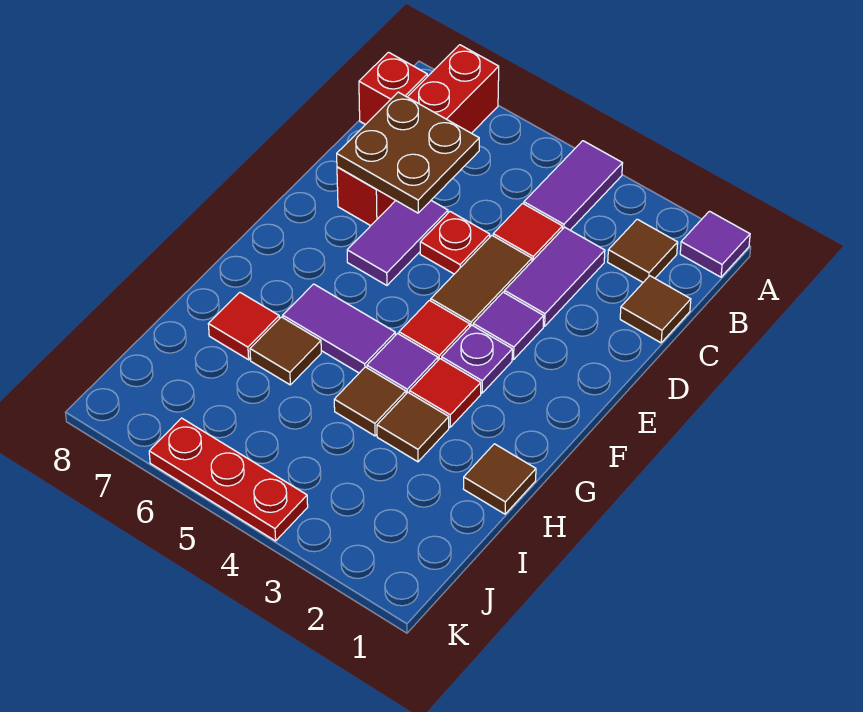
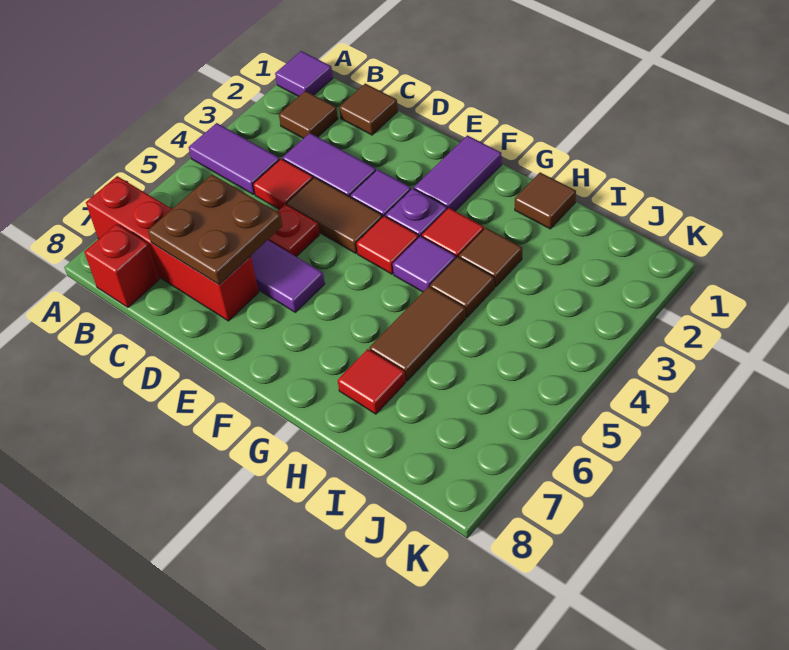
purple 1x2 tile [283,284,395,373] -> purple 1x2 tile moved to [414,135,502,211]
brown 1x1 tile [250,317,321,385] -> brown 1x2 tile [369,287,466,381]
red 1x3 plate [149,418,308,541] -> none

